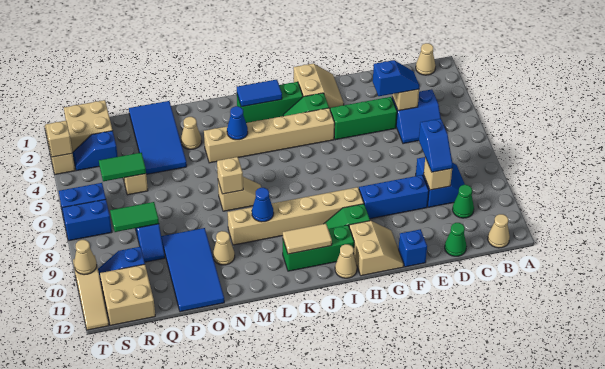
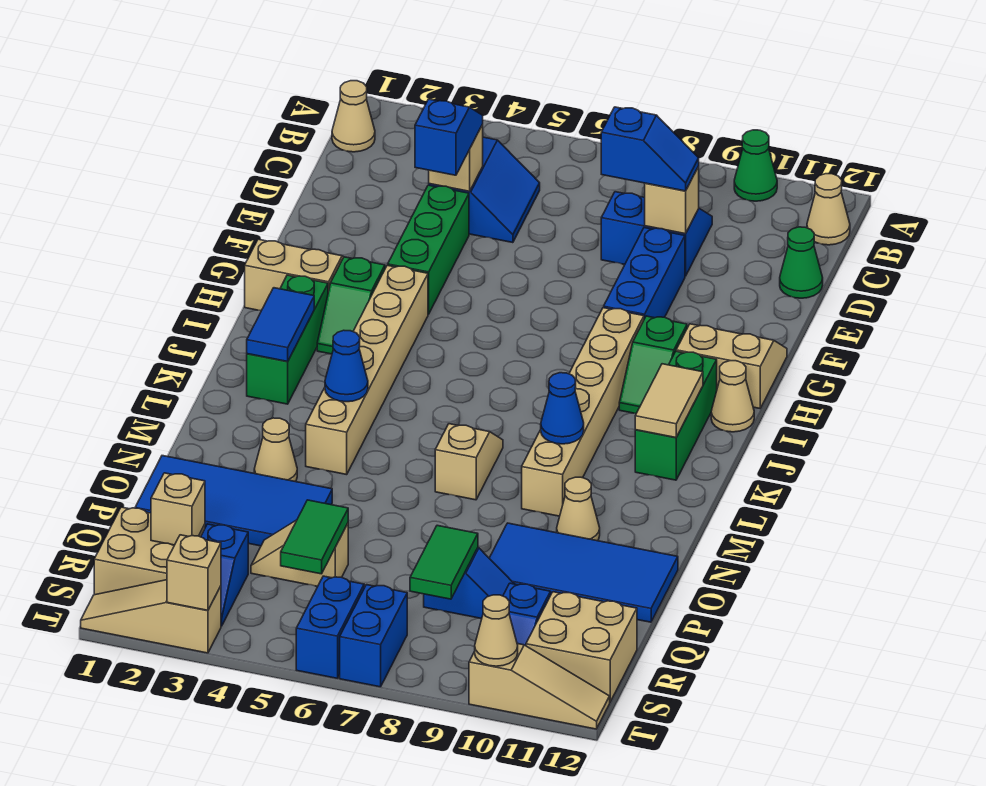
green 1x1 cone [452,185,474,218] -> green 1x1 cone moved to [734,130,777,201]
blue 1x1 brick [399,229,427,267] -> none
tan 1x1 brick [217,157,243,194] -> tan 1x1 brick moved to [151,473,205,545]

